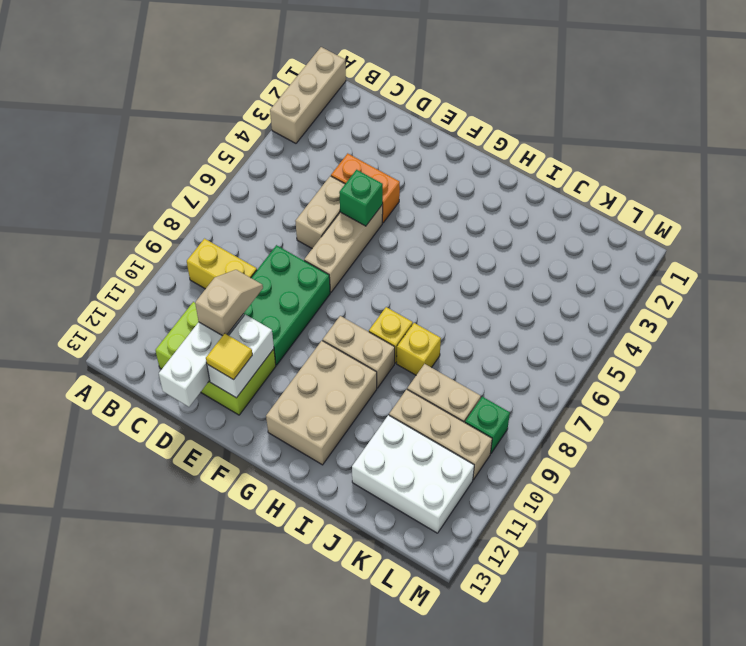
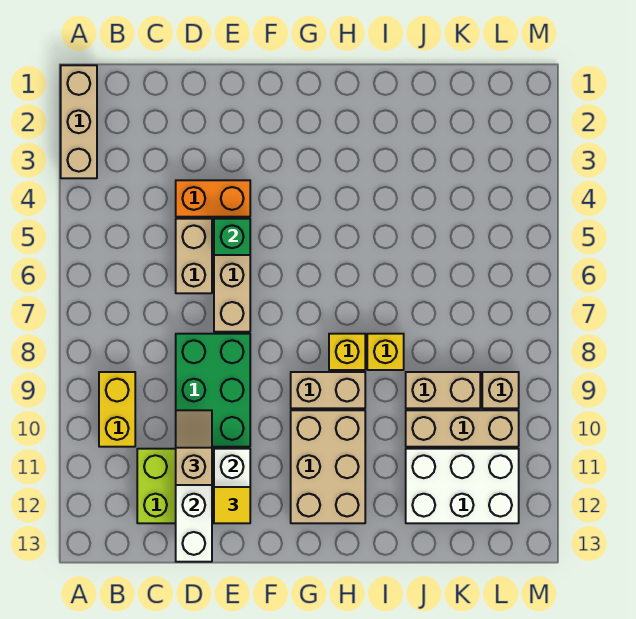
yellow 1x2 brick [187,239,257,289] -> yellow 1x2 brick turned to [99,372,135,447]
green 1x1 brick [465,397,510,454] -> tan 1x1 brick [482,372,519,408]

